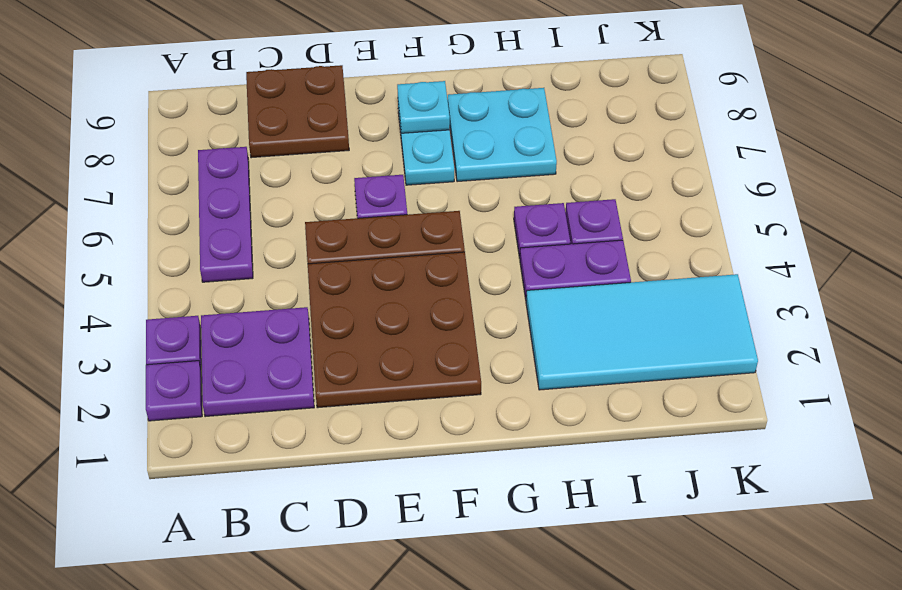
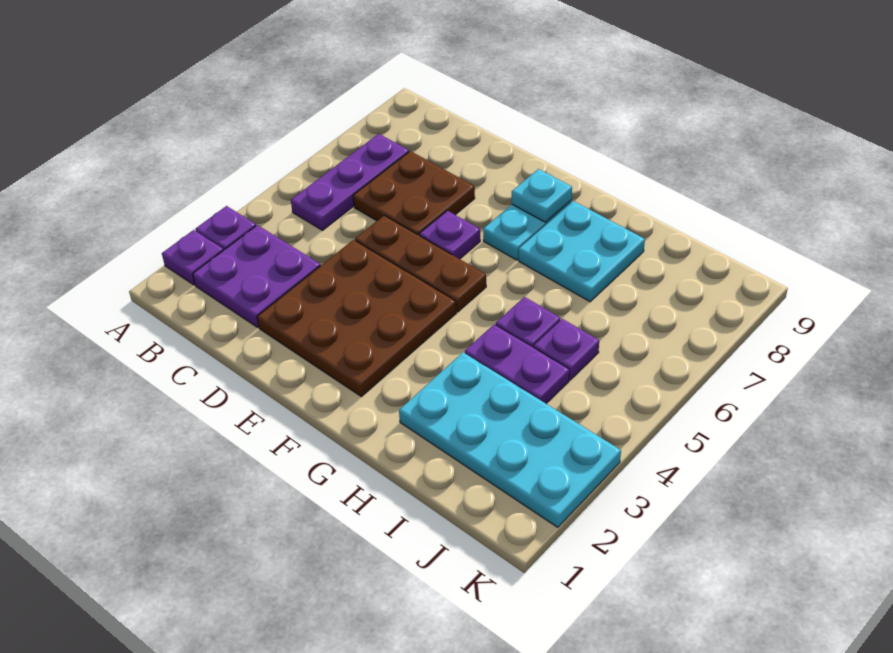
brown 2x2 plate [246,65,349,158] -> brown 2x2 plate moved to [353,151,475,235]
cyan 2x4 tile [526,274,758,390] -> cyan 2x4 plate [399,353,621,527]

